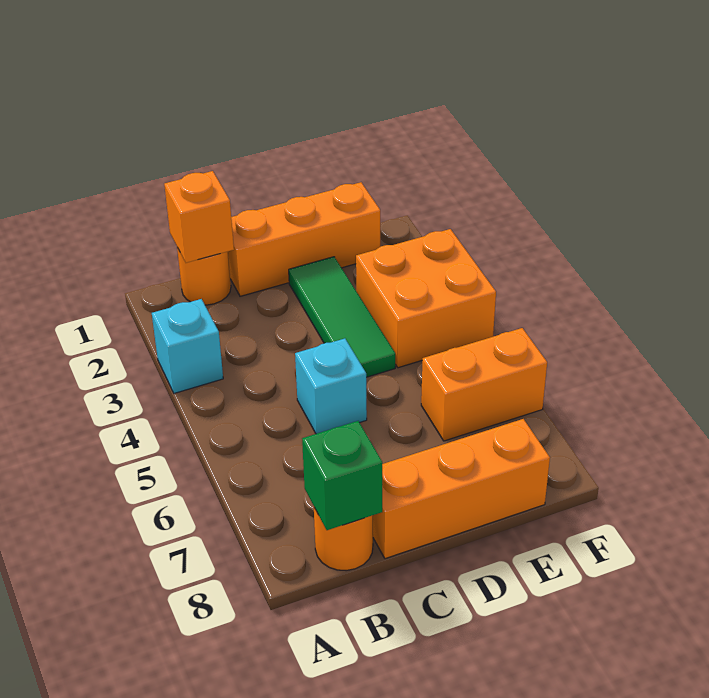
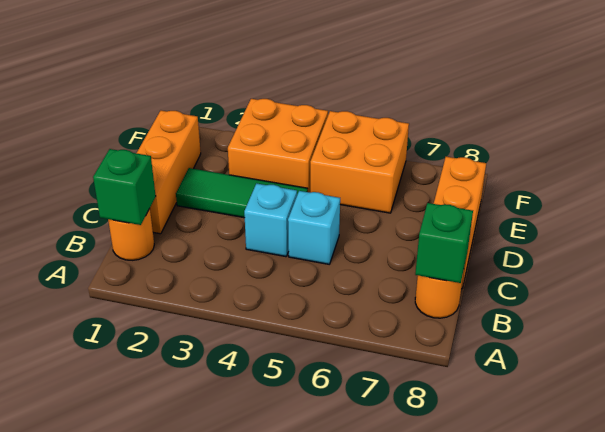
cyan 1x1 brick [152,299,223,393] -> cyan 1x1 brick moved to [244,183,297,257]
orange 1x1 brick [164,171,234,263] -> green 1x1 brick [93,149,156,225]
orange 1x2 brick [421,328,547,441] -> orange 2x2 brick [310,111,409,213]

